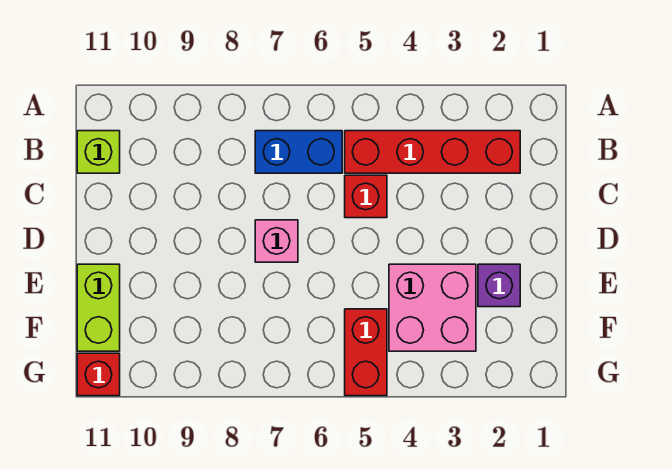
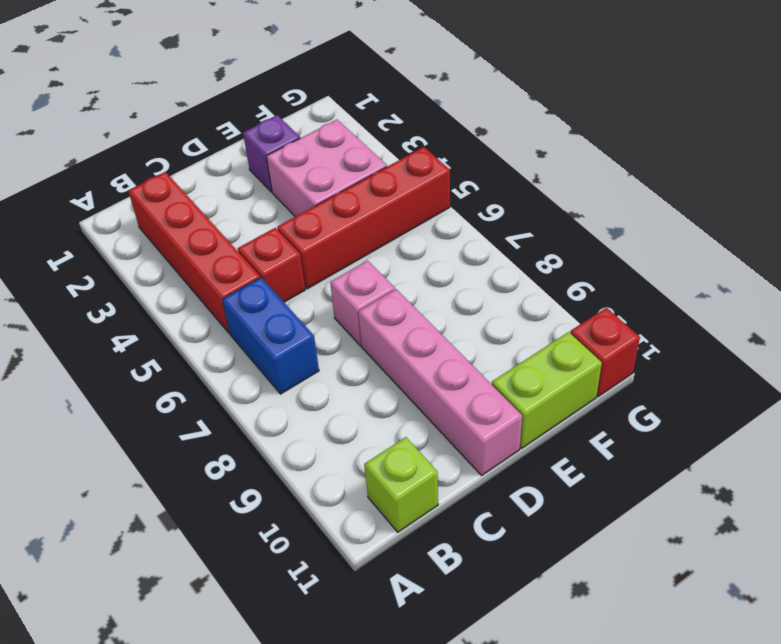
none -> pink 1x4 brick [358,289,522,475]
red 1x2 brick [345,309,387,396] -> red 1x4 brick [277,147,450,289]

